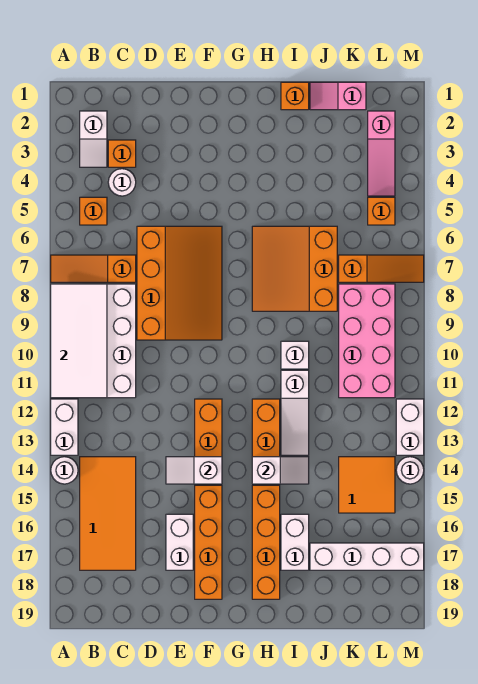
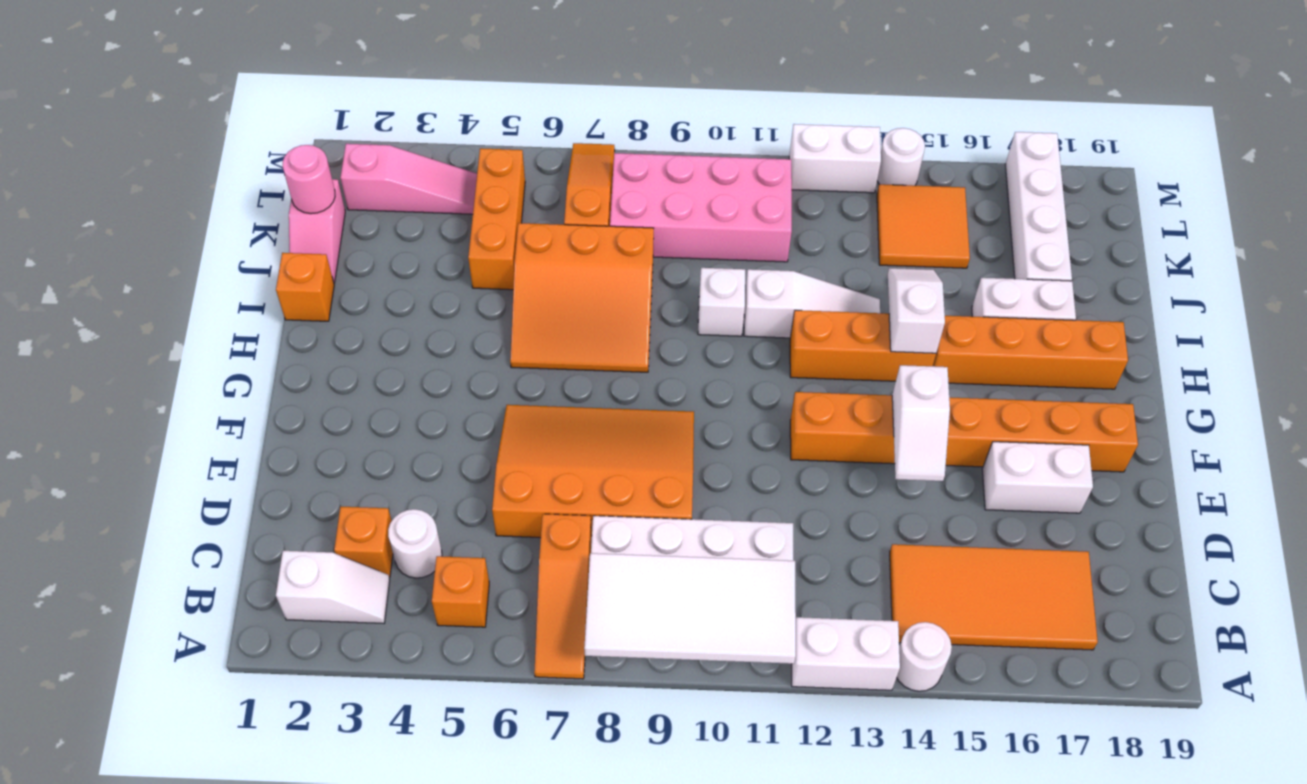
none -> pink 1x1 round brick [283,145,335,214]
orange 1x1 brick [368,197,395,225] -> orange 1x3 brick [468,148,525,290]

